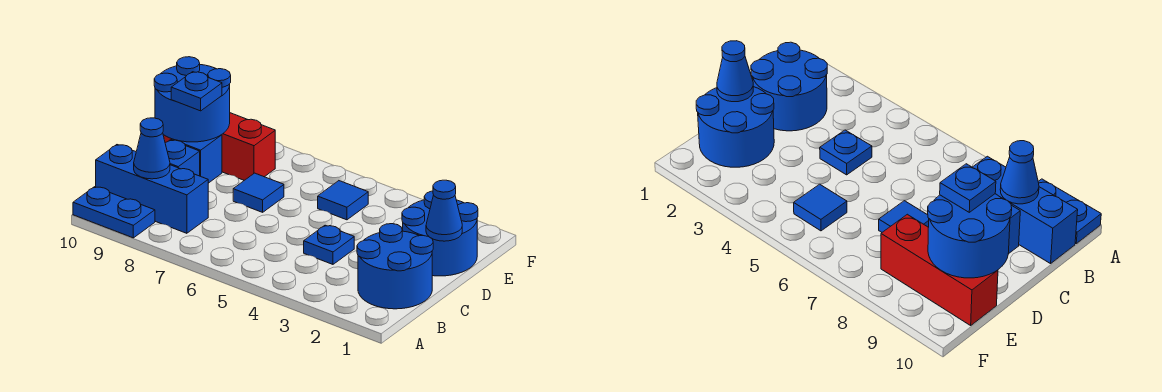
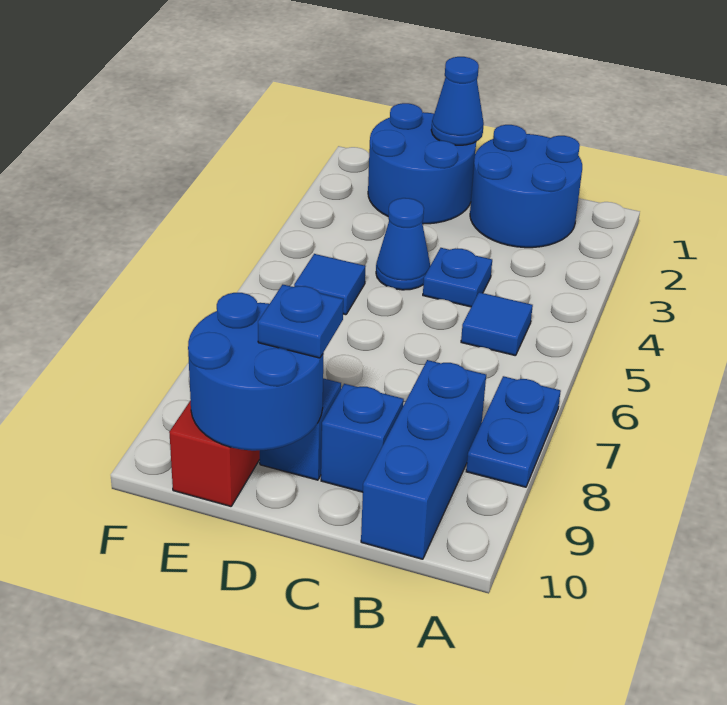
blue 1x2 plate [73,187,155,238] -> blue 1x2 plate moved to [466,376,561,487]
blue 1x1 cone [134,118,170,179] -> blue 1x1 cone moved to [376,198,430,290]
blue 1x1 tile [233,173,284,212] -> blue 1x1 tile moved to [461,292,533,356]

